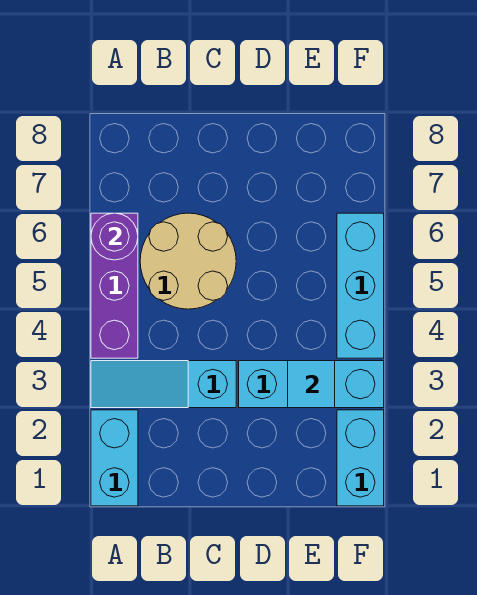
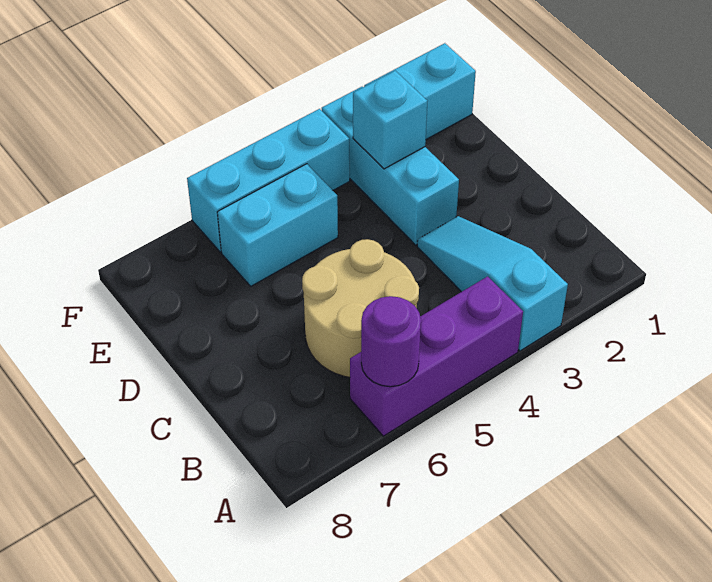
cyan 1x2 brick [91,410,138,506] -> cyan 1x2 brick moved to [217,164,338,286]
cyan 1x3 slope [91,361,236,408] -> cyan 1x3 slope turned to [417,216,568,351]
cyan 1x1 tile [288,361,335,408] -> cyan 1x1 brick [353,71,427,169]

